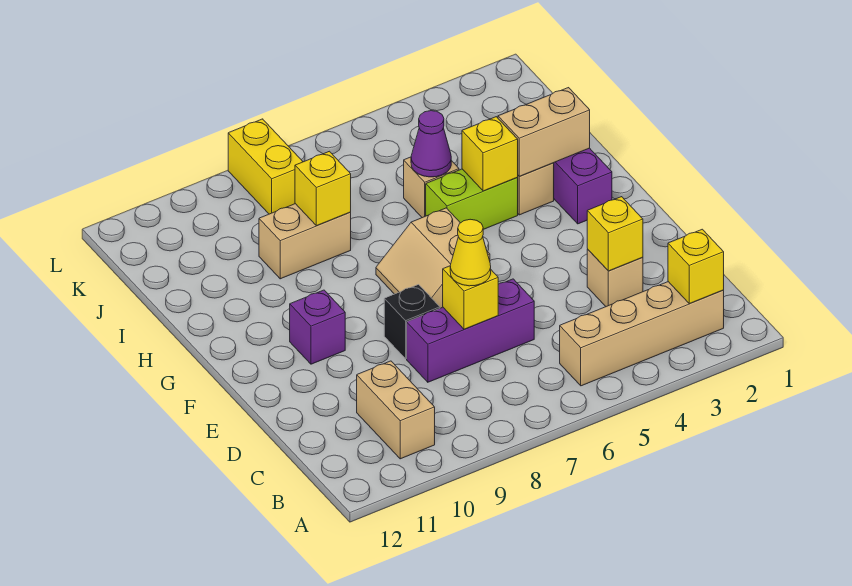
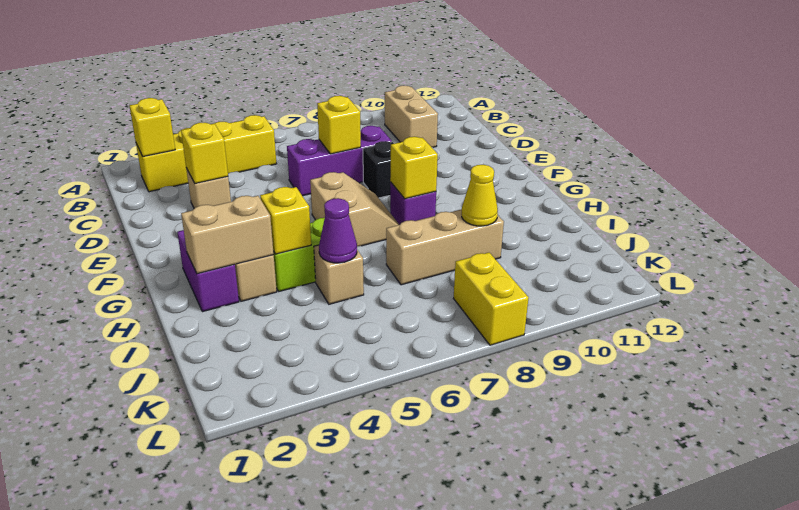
tan 1x4 brick [560,282,724,386] -> yellow 1x4 brick [136,115,276,192]
yellow 1x1 cone [450,219,491,286] -> yellow 1x1 cone moved to [462,165,498,226]
purple 1x1 brick [290,290,345,364] -> purple 1x1 brick moved to [390,182,436,225]
tan 1x2 brick [259,204,351,279] -> tan 1x3 brick [386,209,504,285]
yellow 1x1 brick [295,151,351,226] -> yellow 1x1 brick moved to [390,137,438,199]

